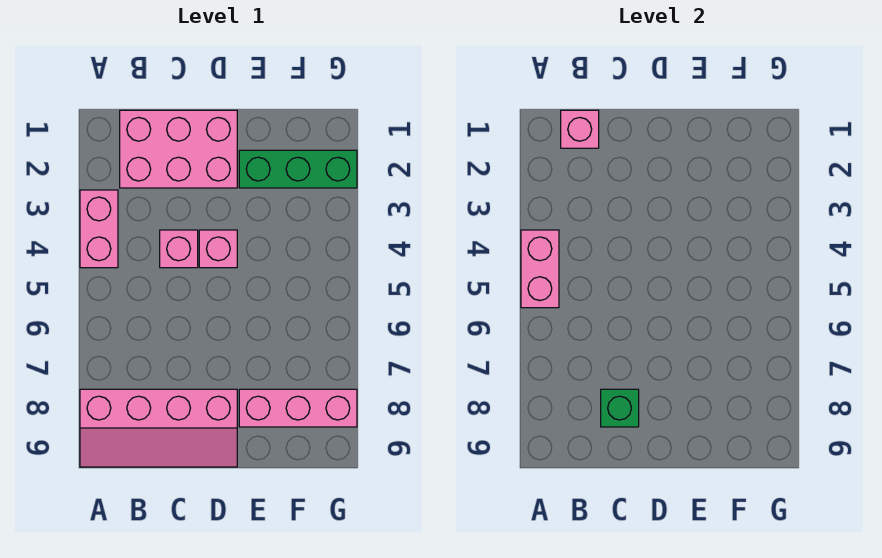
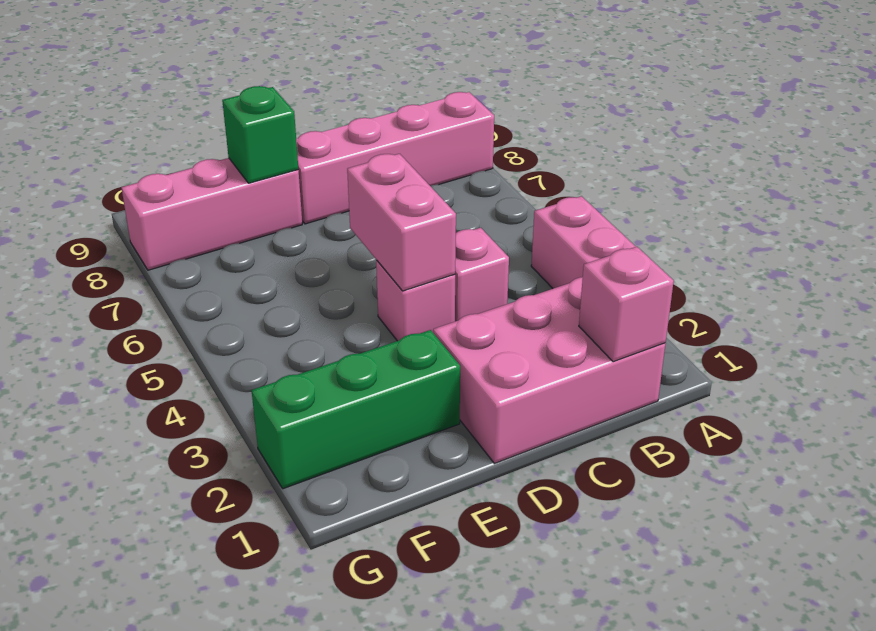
pink 1x2 brick [521,230,559,308] -> pink 1x2 brick moved to [347,154,456,291]
green 1x1 brick [601,389,639,427] -> green 1x1 brick moved to [222,86,298,183]

